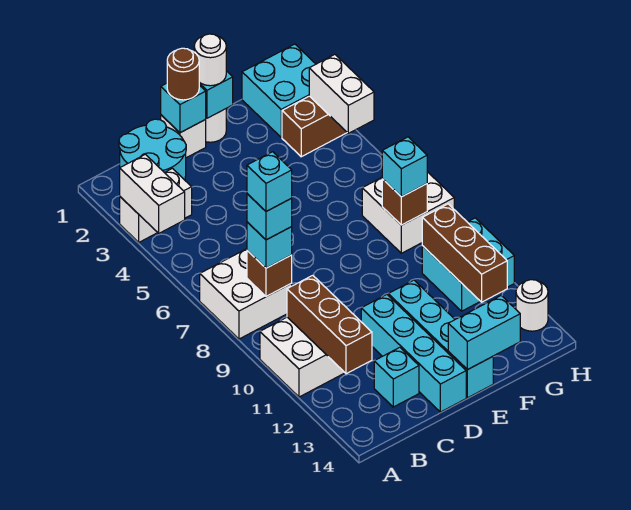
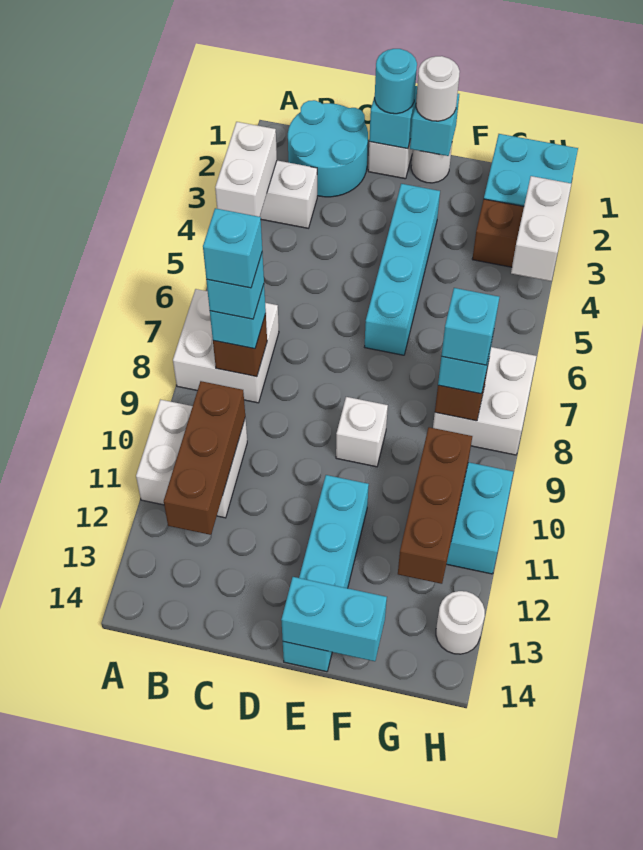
cyan 1x1 brick [374,347,419,407] -> cyan 1x1 brick moved to [441,288,499,365]
brown 1x1 round brick [167,48,199,100] -> cyan 1x1 round brick [375,49,417,114]
cyan 1x4 brick [361,295,466,412] -> cyan 1x4 brick moved to [365,184,440,355]
none -> white 1x1 brick [336,397,388,467]

